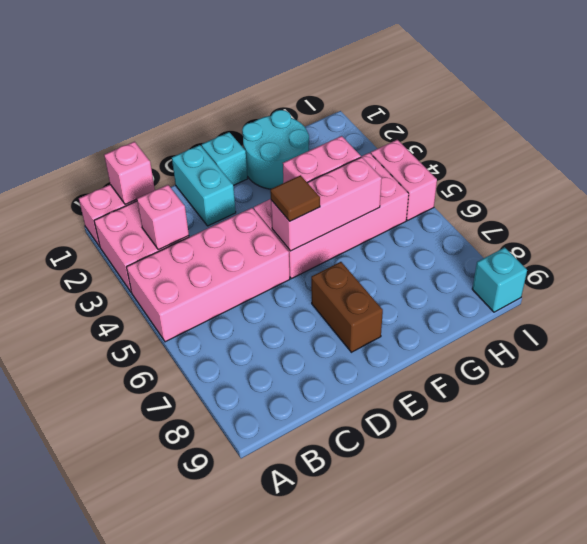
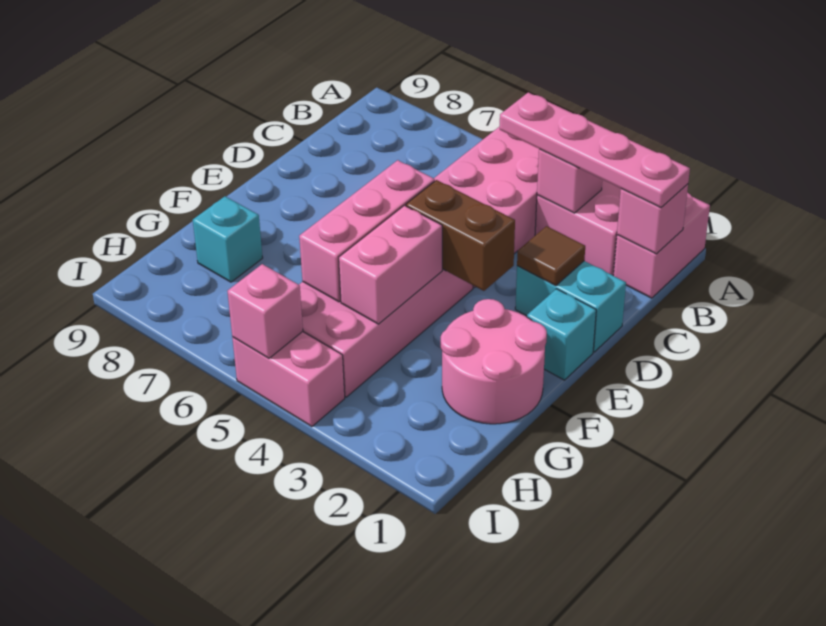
none -> pink 1x4 plate [500,92,690,208]
brown 1x1 tile [270,175,320,221] -> brown 1x1 tile moved to [517,226,585,286]
brown 1x2 brick [311,262,383,352] -> brown 1x2 brick moved to [406,180,515,291]
cyan 2x2 round brick [242,110,309,189] -> pink 2x2 round brick [441,299,547,424]
none -> pink 1x1 brick [227,264,303,358]
cyan 1x1 brick [472,247,527,312] -> cyan 1x1 brick moved to [193,196,263,282]

